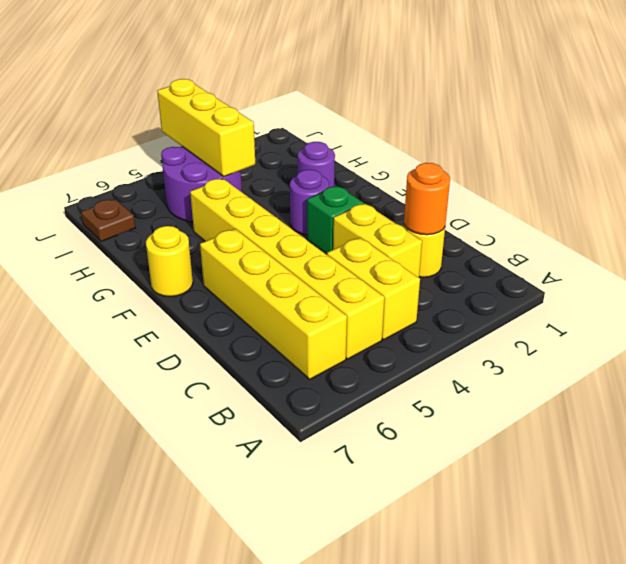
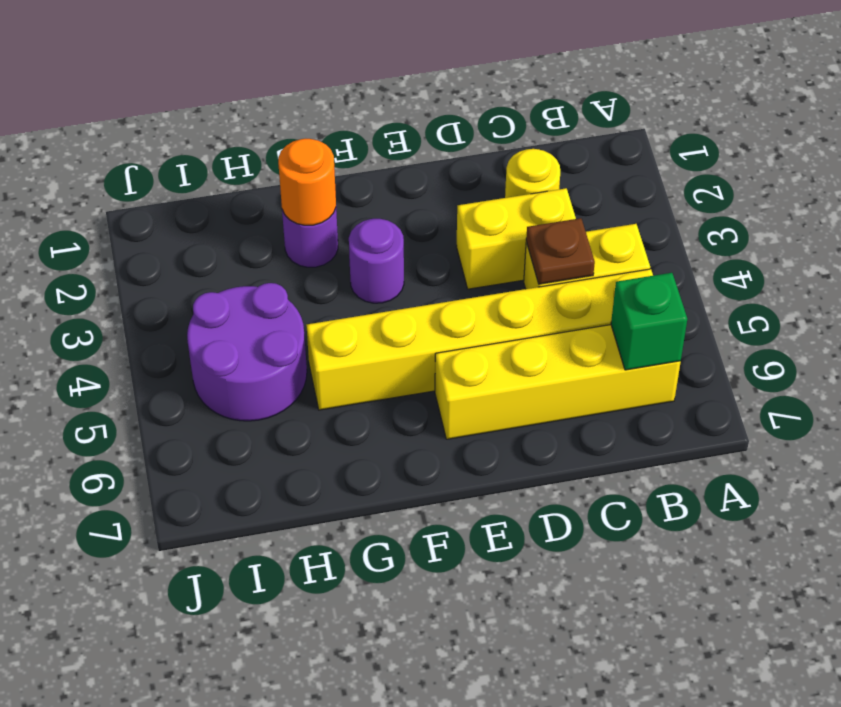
orange 1x1 round brick [404,163,450,235] -> orange 1x1 round brick moved to [278,139,336,225]
green 1x1 brick [307,186,364,254] -> green 1x1 brick moved to [611,273,687,370]
yellow 1x1 round brick [146,226,193,297] -> none
yellow 1x3 brick [157,79,255,177] -> none
brown 1x1 plate [81,199,136,241] -> brown 1x1 plate moved to [526,218,595,284]

